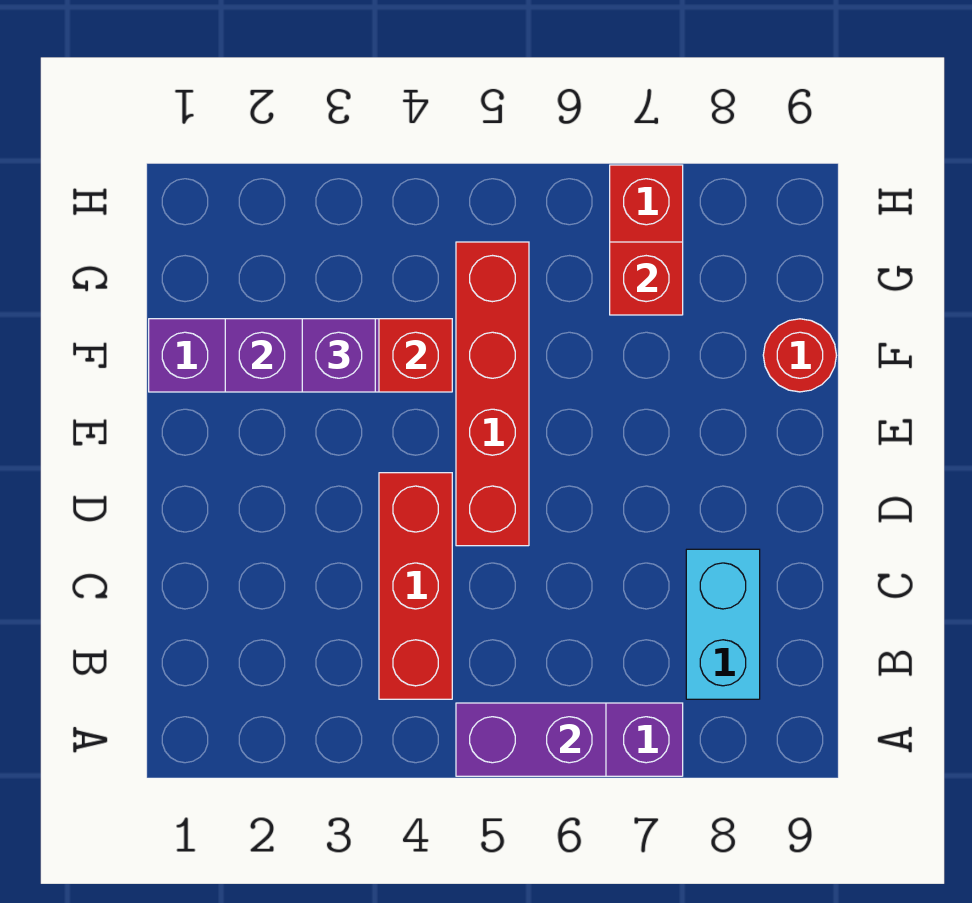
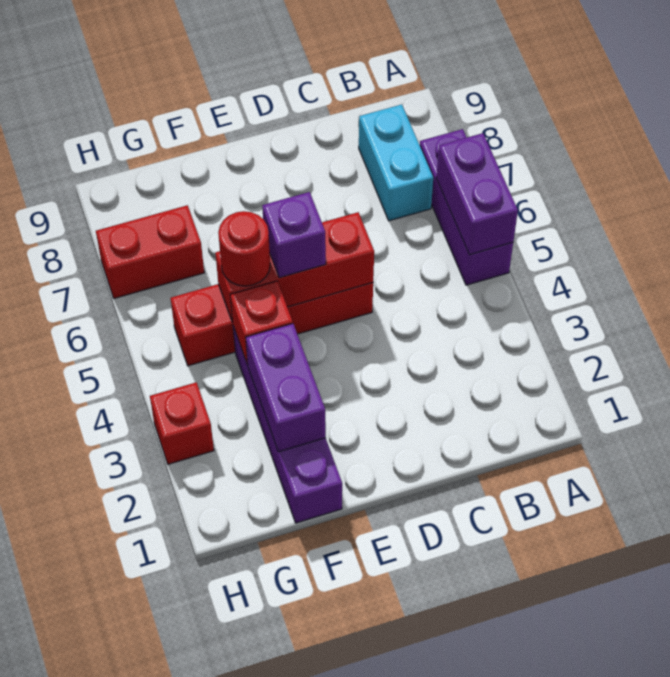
red 1x3 brick [379,473,452,699] -> red 1x3 brick moved to [215,212,374,322]
cyan 1x2 brick [686,549,760,699] -> cyan 1x2 brick turned to [359,105,433,221]
purple 1x1 brick [302,319,375,392] -> purple 1x1 brick moved to [262,192,326,278]
red 1x1 round brick [763,319,836,392] -> red 1x1 round brick moved to [218,211,270,286]
red 1x1 brick [610,242,683,315] -> red 1x1 brick moved to [150,382,214,464]

